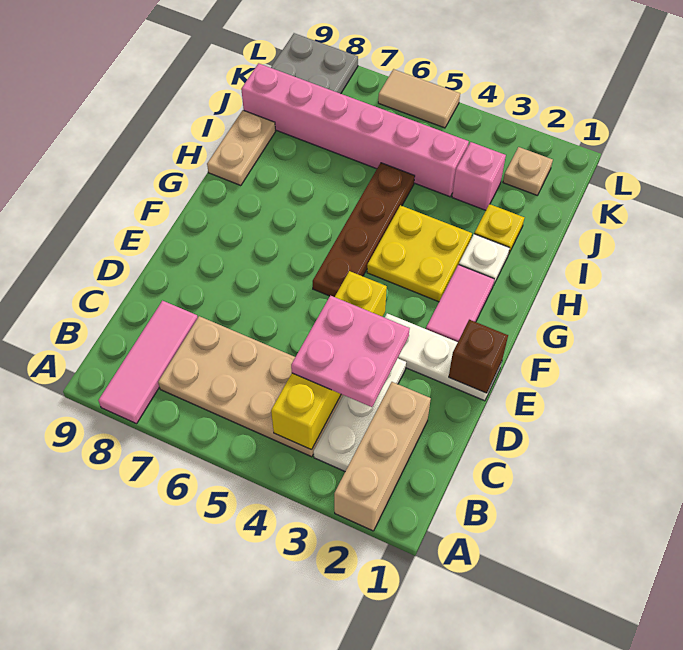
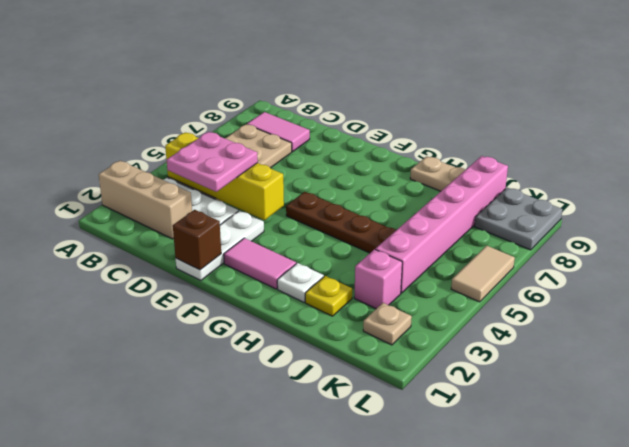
pink 1x3 tile [98,301,198,424] -> pink 1x2 tile [247,112,310,152]
yellow 2x2 plate [367,205,472,302] -> none

